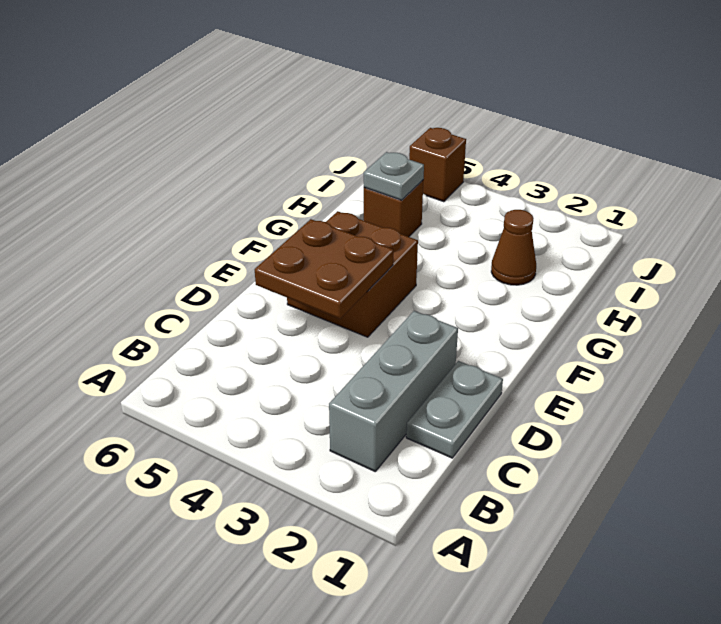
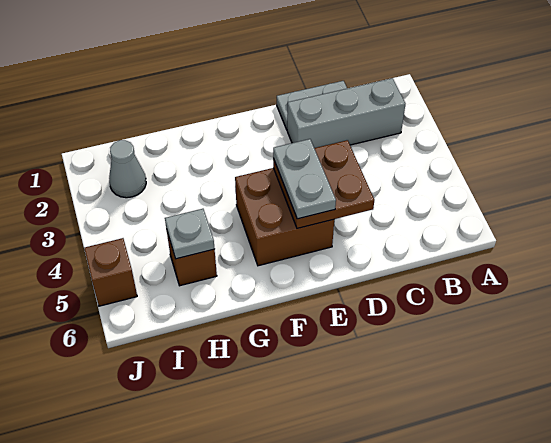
none -> grey 1x2 plate [273,139,336,219]
brown 1x1 cone [491,210,536,285] -> none
none -> grey 1x1 cone [109,140,146,198]

